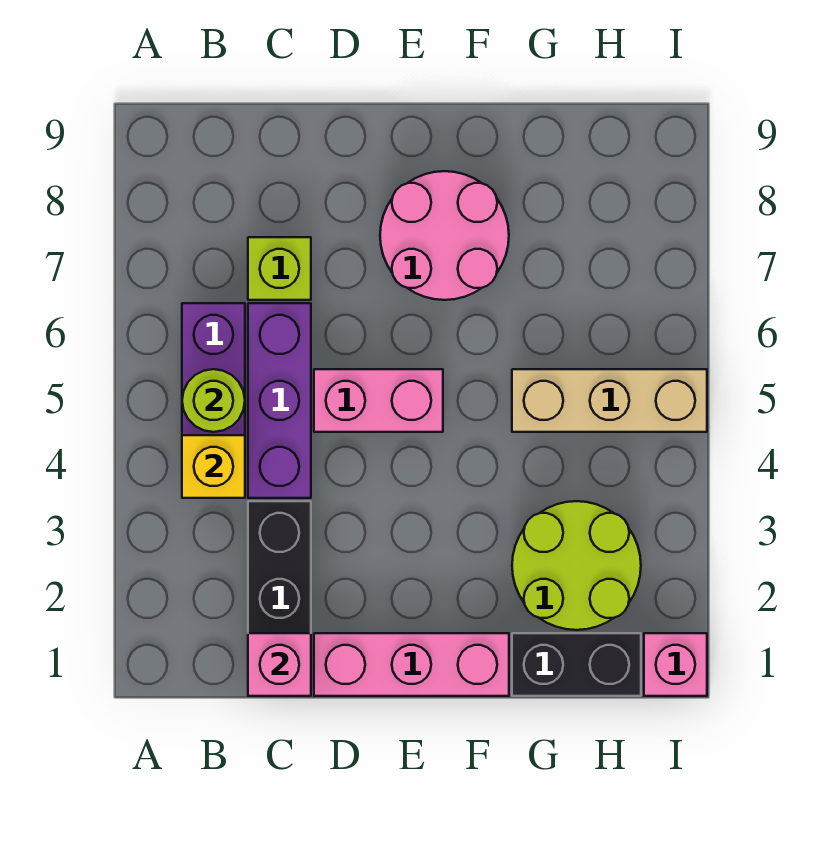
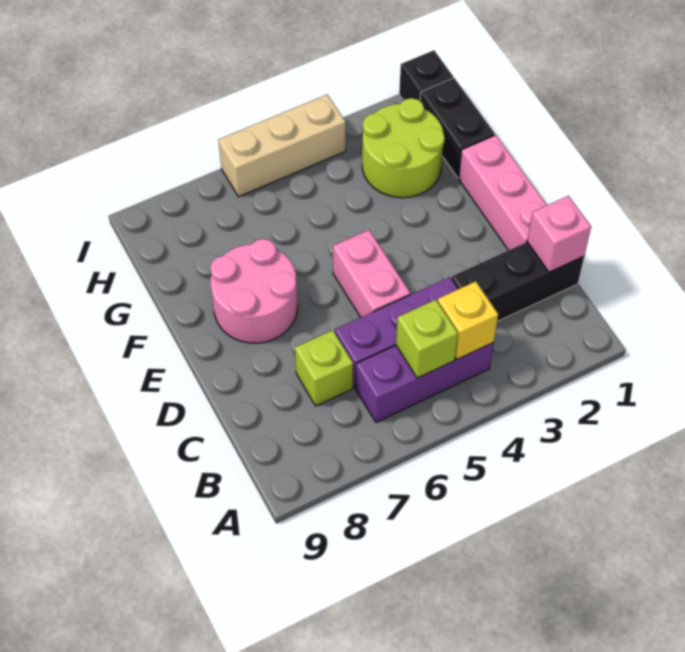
lime 1x1 round brick [182,369,245,432] -> lime 1x1 brick [396,300,458,378]
tan 1x3 brick [512,369,707,432] -> tan 1x3 brick turned to [218,95,346,197]
pink 1x1 brick [644,633,707,696] -> black 1x1 brick [399,50,453,101]

